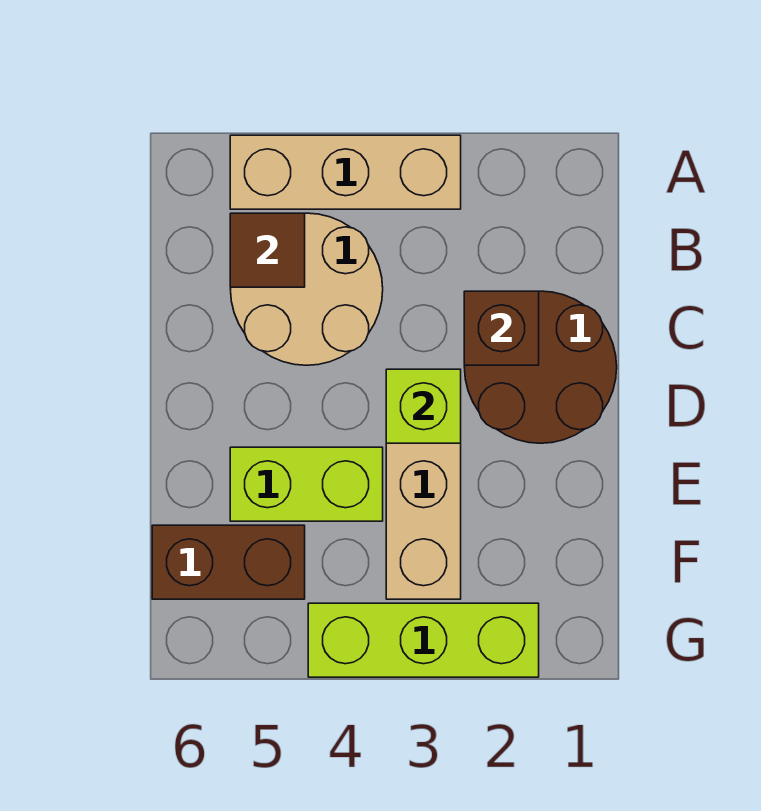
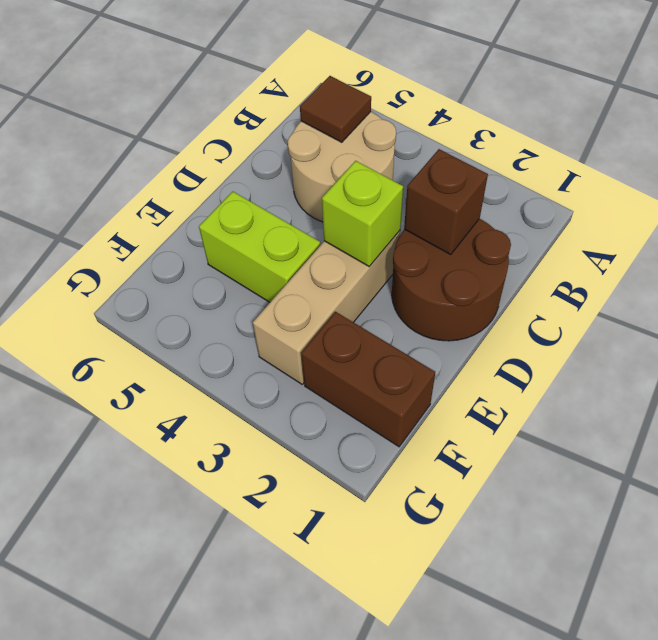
tan 1x3 brick [230,135,461,209] -> none
brown 1x2 brick [152,525,305,599] -> brown 1x2 brick moved to [301,312,435,447]
lime 1x3 brick [308,603,539,677] -> none

